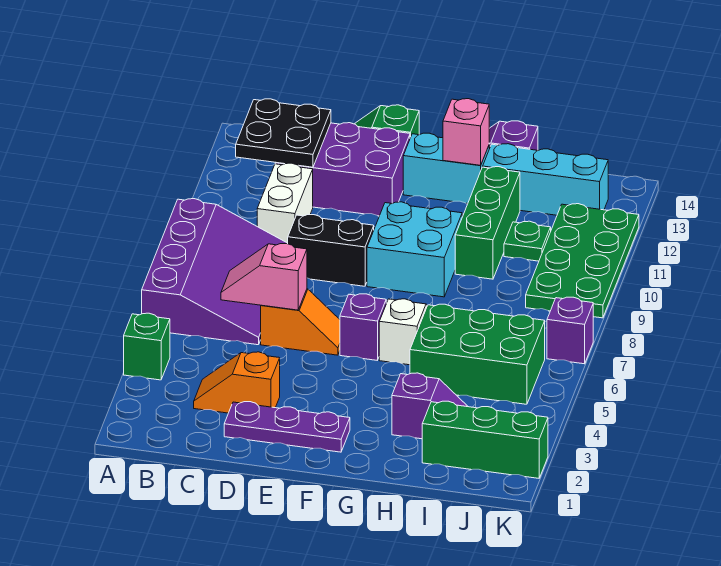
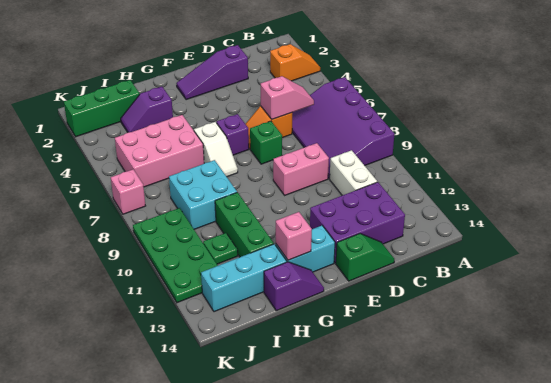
green 1x1 brick [124,313,170,380] -> green 1x1 brick moved to [250,121,282,164]
black 2x2 plate [236,99,331,167] -> none
orange 1x2 slope [194,352,280,413] -> orange 1x2 slope moved to [270,44,320,81]
purple 1x3 plate [224,402,350,452] -> purple 1x3 slope [176,45,248,100]
black 1x2 brick [288,215,374,286] -> pink 1x2 brick [273,143,329,195]
cyan 2x2 brick [367,202,462,297] -> cyan 2x2 brick moved to [169,160,237,229]
green 2x3 brick [410,304,545,404] -> pink 2x3 brick [115,115,204,187]
purple 1x1 brick [547,297,593,364] -> pink 1x1 brick [111,169,145,214]

